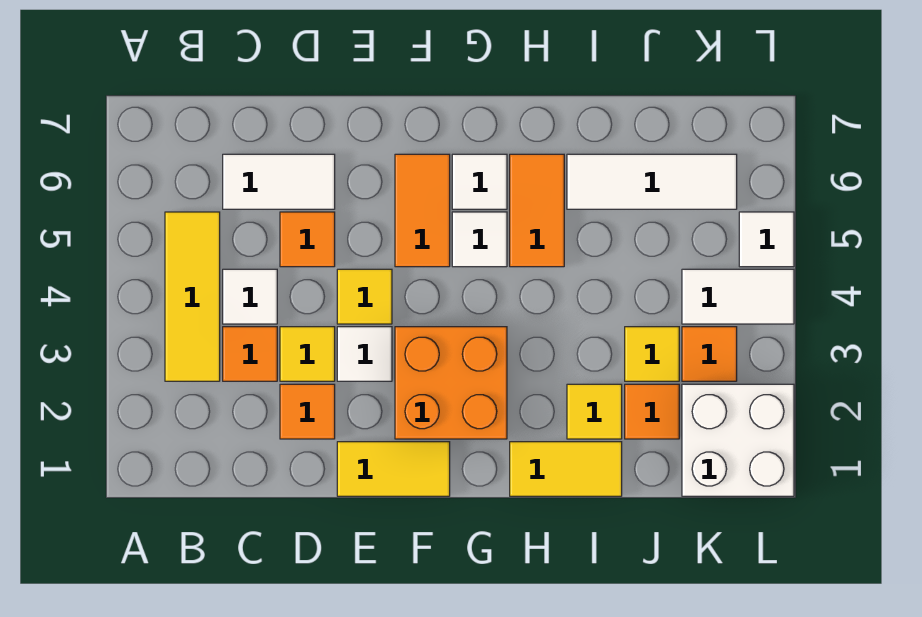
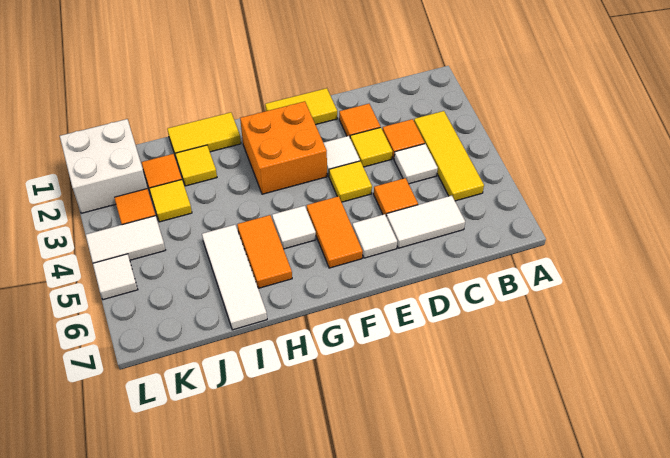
white 1x1 tile [452,154,507,209] -> white 1x1 tile moved to [352,214,397,258]
white 1x3 tile [567,154,737,209] -> white 1x3 tile turned to [202,225,267,330]

